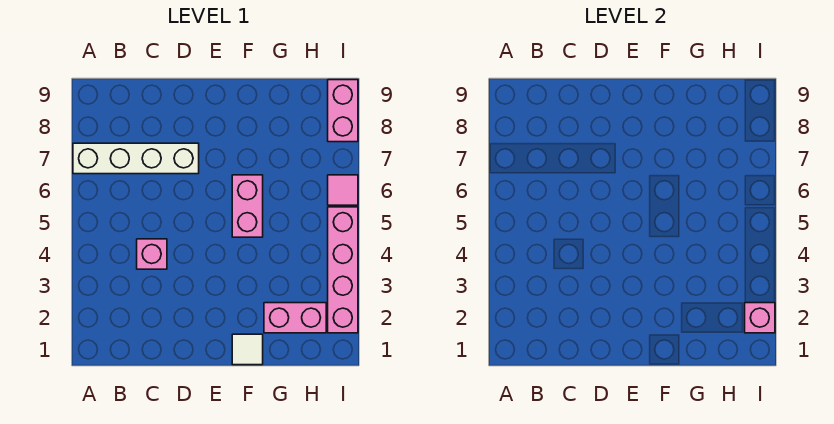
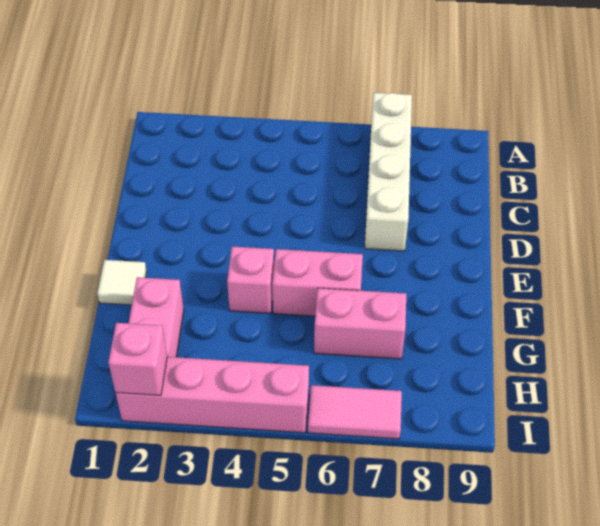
pink 1x1 brick [137,239,167,269] -> pink 1x1 brick moved to [227,247,274,313]
pink 1x1 tile [328,175,358,205] -> pink 1x2 tile [308,385,402,439]
pink 1x2 brick [328,80,358,142] -> pink 1x2 brick moved to [314,288,406,359]

